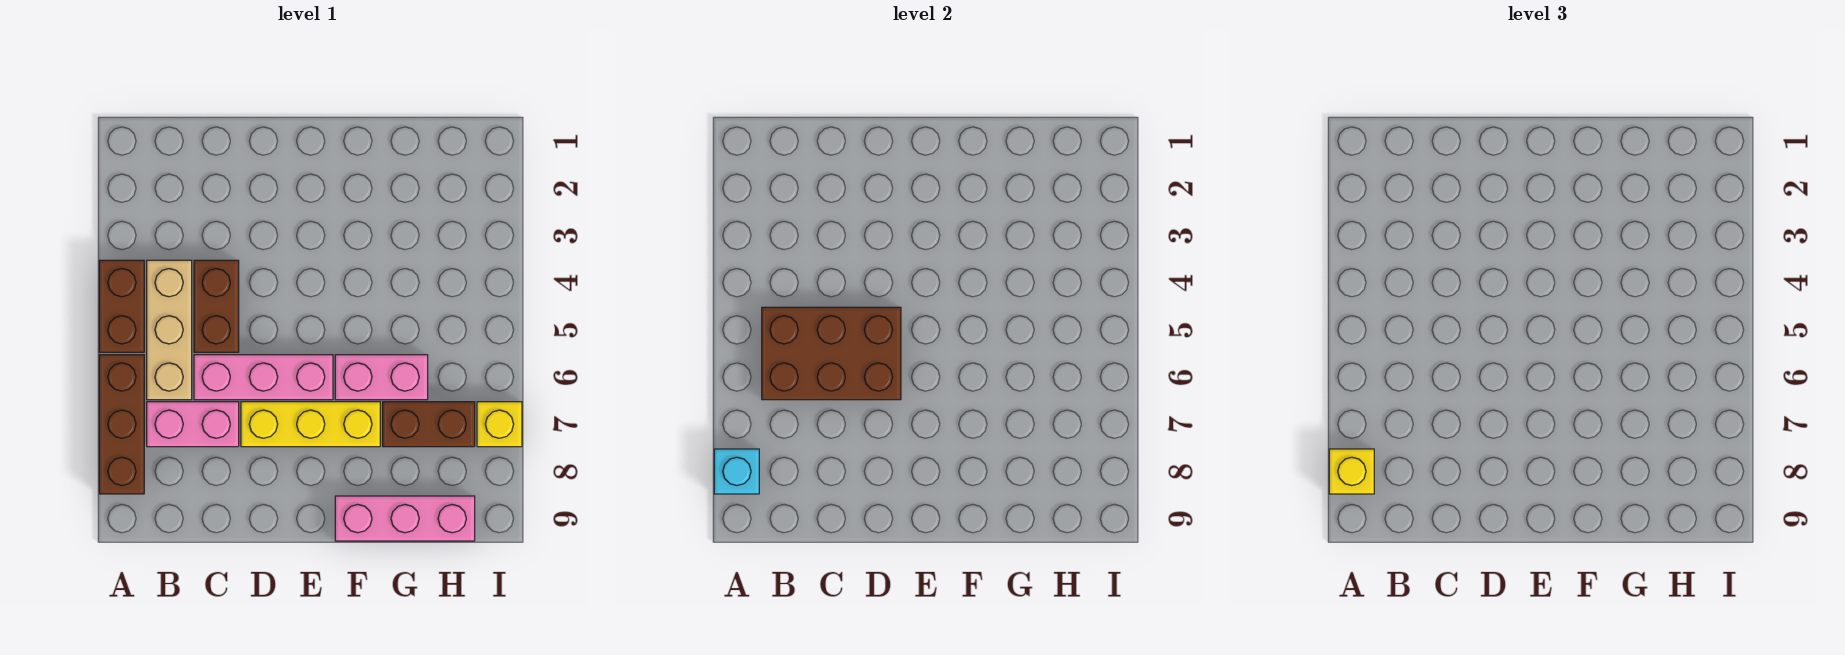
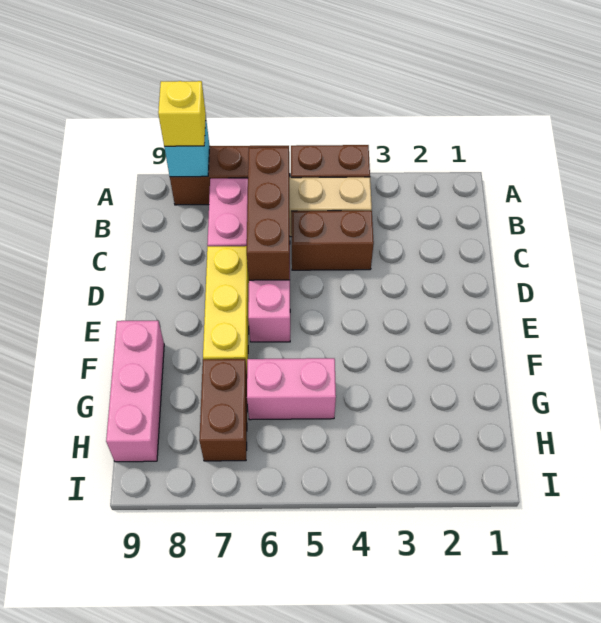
brown 2x3 brick [762,307,901,400] -> brown 1x3 brick [247,147,290,280]
pink 1x2 brick [335,355,428,400] -> pink 1x2 brick turned to [247,358,336,420]
yellow 1x1 brick [477,402,522,447] -> none

